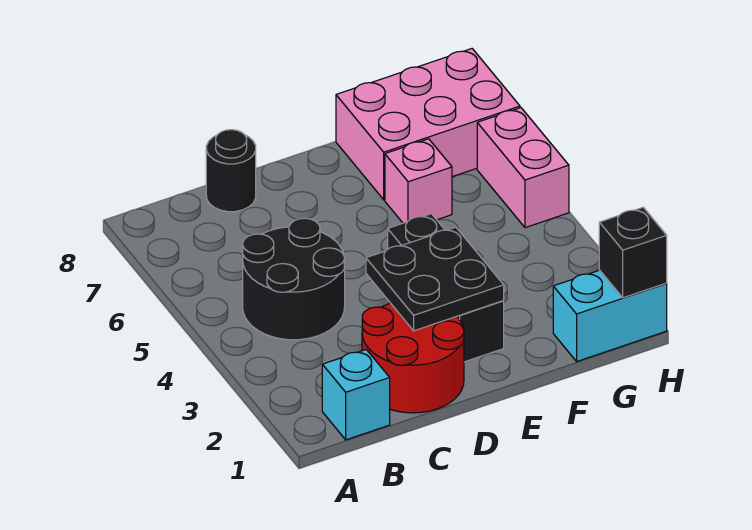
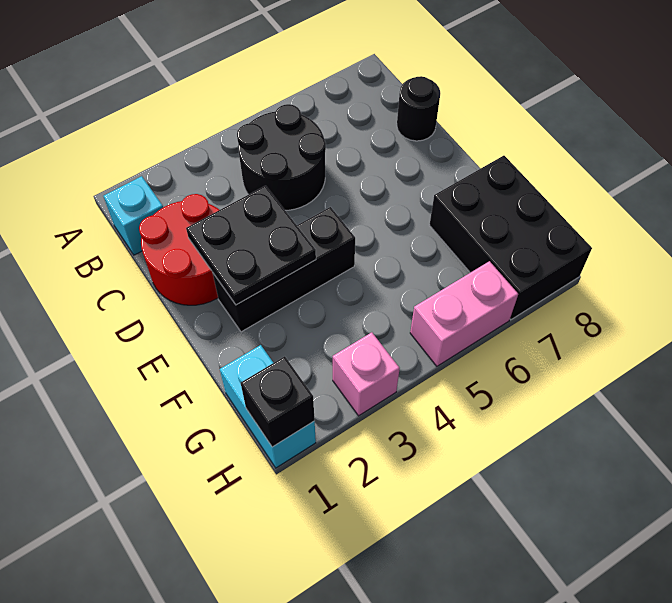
pink 1x1 brick [385,139,452,223] -> pink 1x1 brick moved to [333,332,400,416]
pink 2x3 brick [336,49,520,200] -> black 2x3 brick [430,156,592,320]

